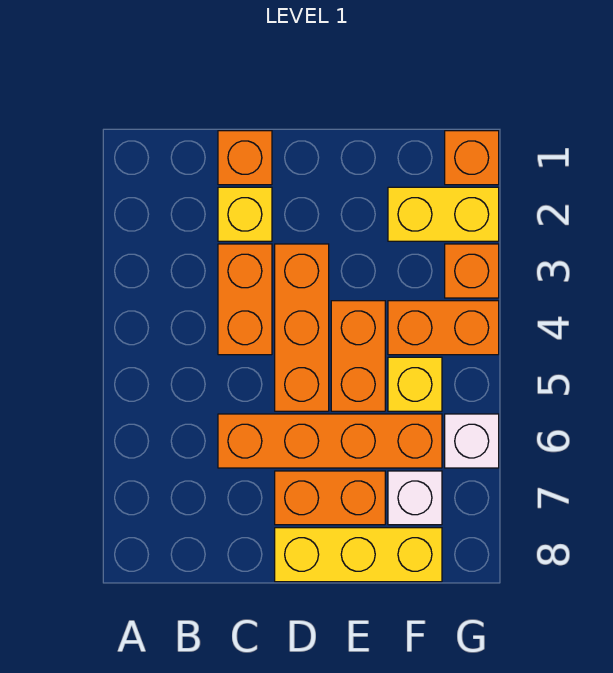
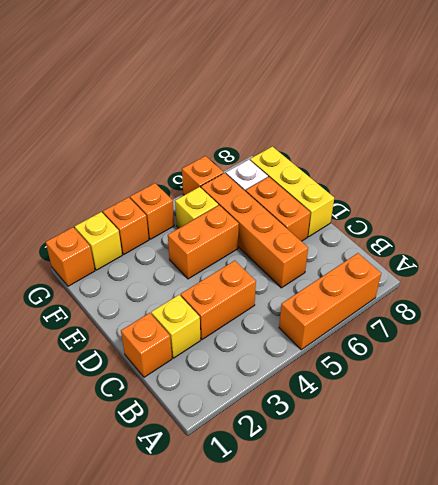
orange 1x3 brick [275,244,329,411] -> orange 1x3 brick moved to [279,253,381,350]
yellow 1x2 brick [388,187,499,241] -> yellow 1x1 brick [75,212,122,270]
orange 1x2 brick [388,301,499,355] -> orange 1x1 brick [130,183,174,239]
white 1x1 brick [445,414,499,468] -> orange 1x1 brick [182,156,224,195]

